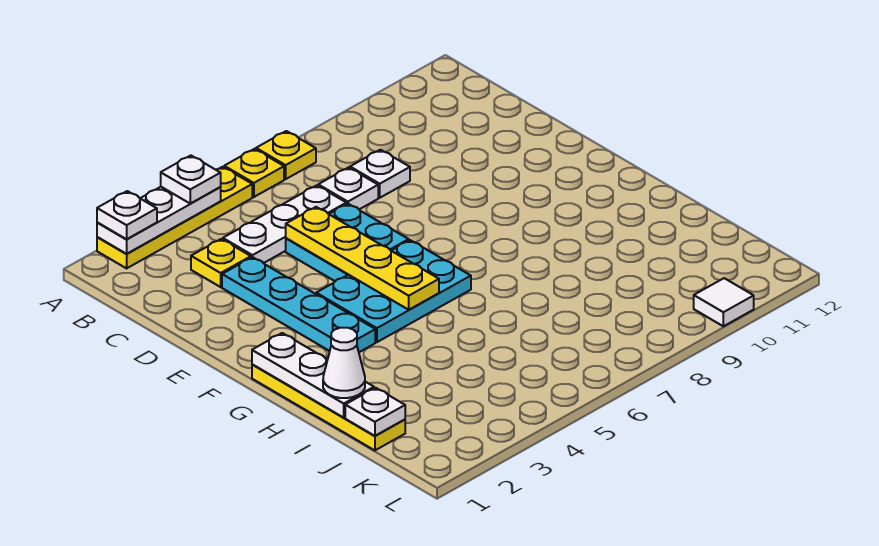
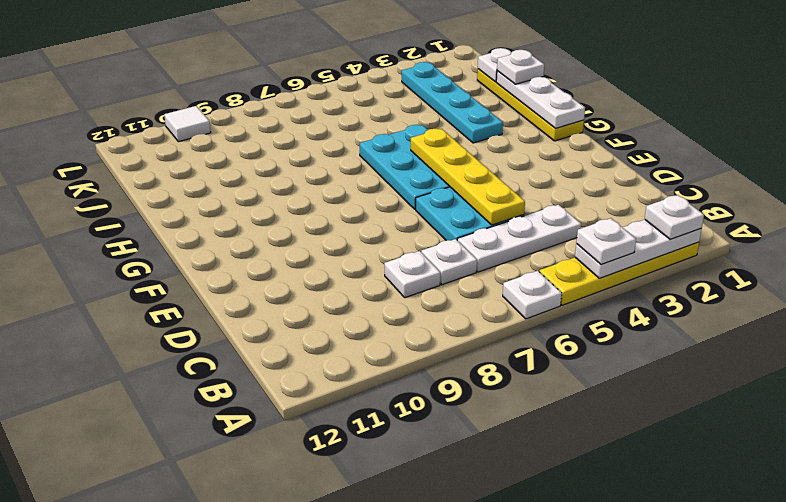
yellow 1x1 plate [224,149,284,197] -> white 1x1 plate [503,271,562,319]
yellow 1x1 plate [256,131,316,179] -> none
yellow 1x1 plate [191,239,251,287] -> none
cyan 1x4 plate [222,257,375,352] -> cyan 1x4 plate moved to [402,62,503,143]
cyan 2x3 plate [316,240,471,342] -> cyan 2x3 plate turned to [360,125,450,209]
white 1x1 cone [323,328,365,398] -> white 1x1 plate [497,50,544,84]

